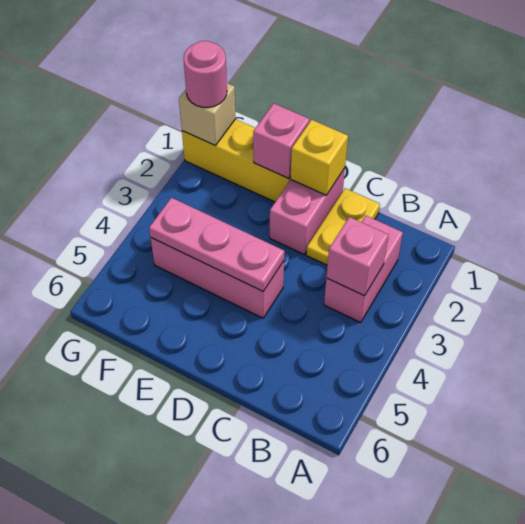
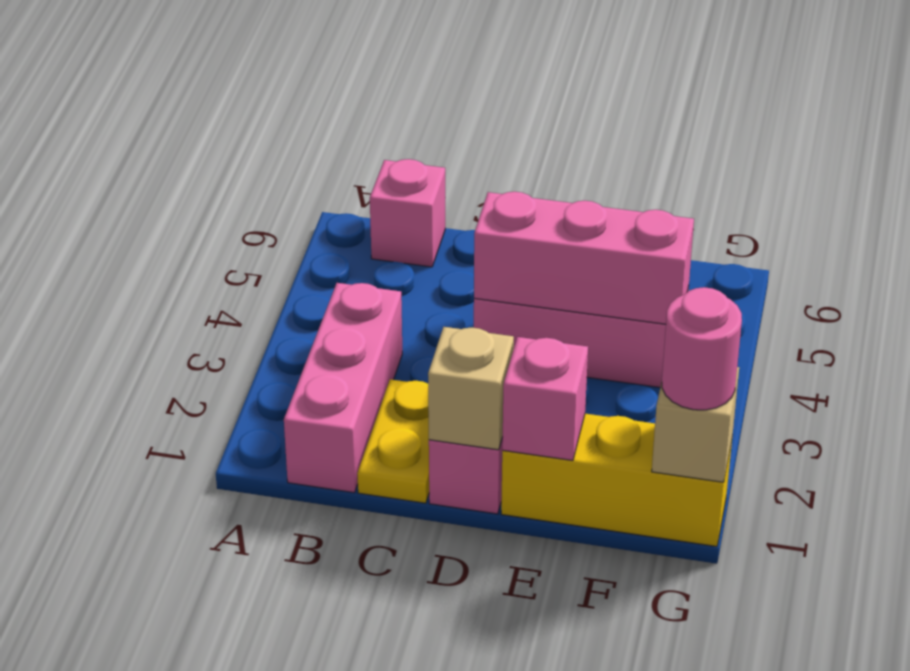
pink 1x2 brick [324,216,403,322] -> pink 1x3 brick [284,283,402,493]
pink 1x1 brick [326,217,389,296] -> pink 1x1 brick moved to [370,159,445,267]
yellow 1x1 brick [290,120,348,195] -> tan 1x1 brick [428,327,514,450]
pink 1x3 plate [149,198,284,291] -> pink 1x3 brick [474,192,694,324]

